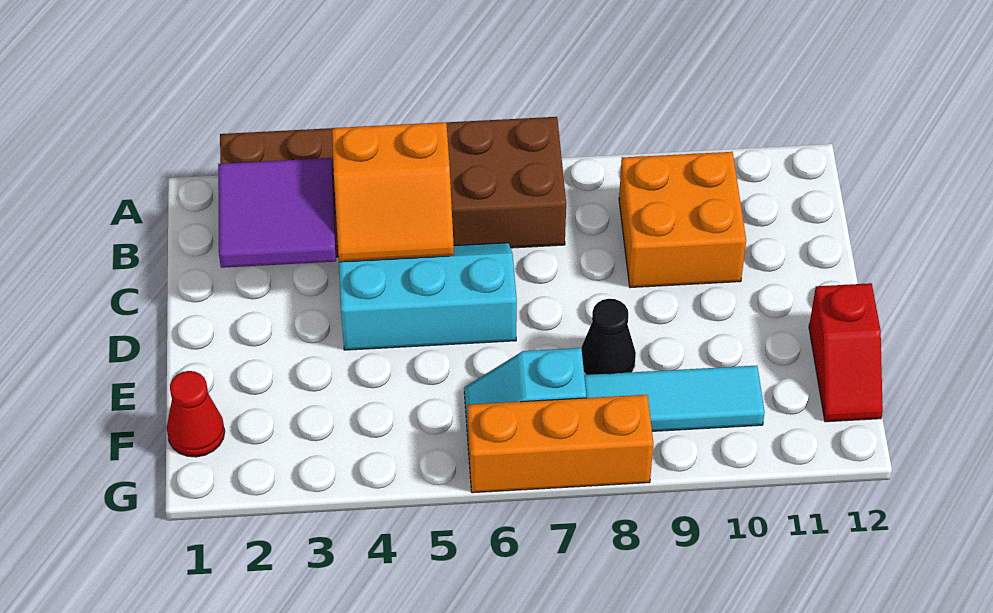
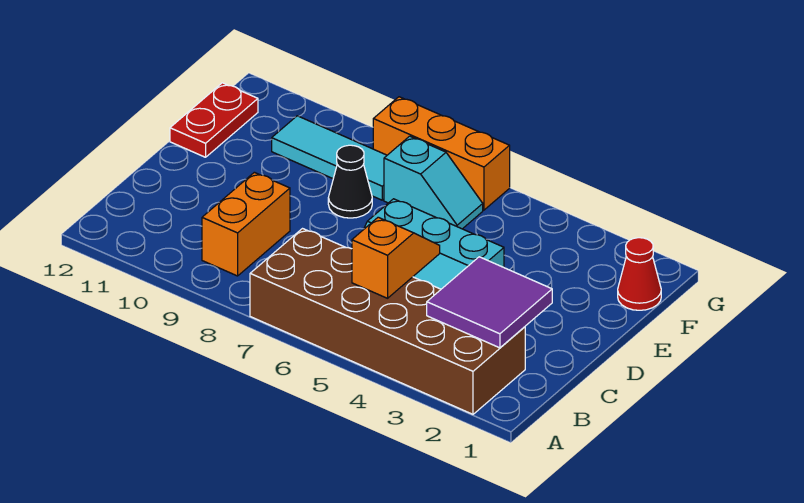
orange 2x2 slope [332,122,454,261] -> orange 1x2 slope [352,217,440,298]
orange 2x2 brick [619,152,746,288] -> orange 1x2 brick [202,172,290,276]
red 1x2 slope [809,283,883,422] -> red 1x2 plate [170,83,258,157]

